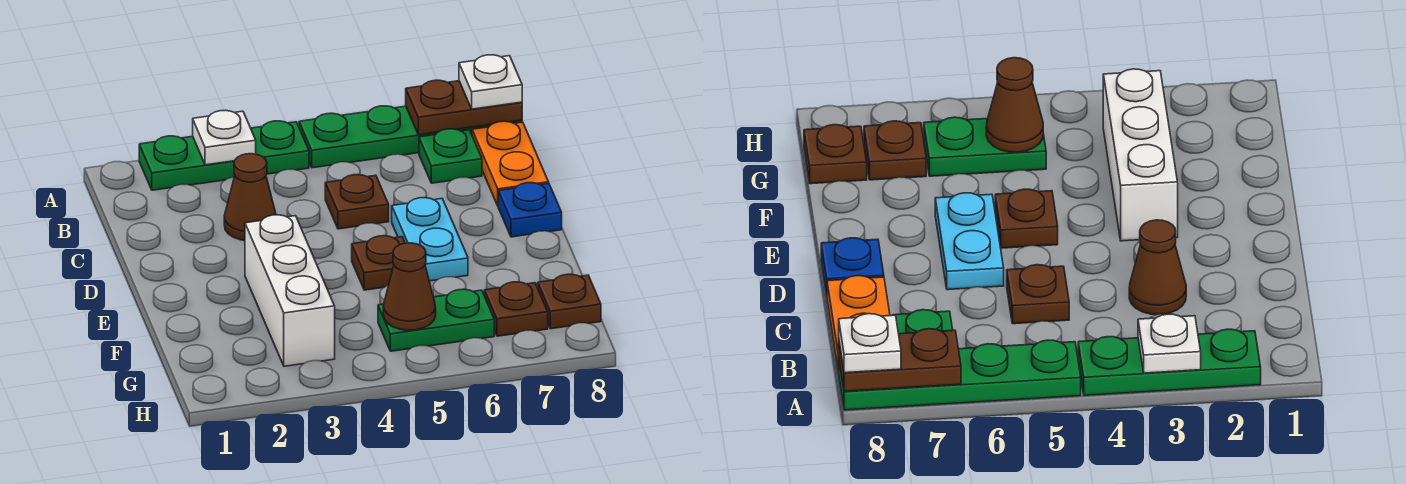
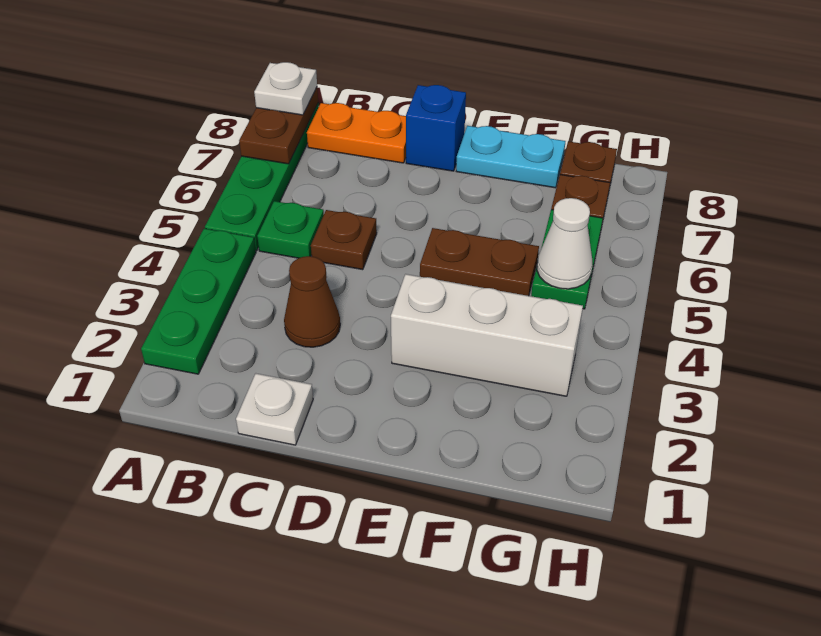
white 1x1 plate [193,110,256,165] -> white 1x1 plate moved to [236,374,313,445]
green 1x1 plate [419,129,482,183] -> green 1x1 plate moved to [257,201,324,258]
cyan 1x2 plate [392,198,468,281] -> cyan 1x2 plate moved to [456,126,565,188]
blue 1x1 plate [498,183,562,237] -> blue 1x1 brick [406,85,466,171]
brown 1x1 plate [352,236,405,290] -> brown 1x2 plate [420,228,539,296]
brown 1x1 cone [383,243,436,330] -> white 1x1 cone [537,198,593,289]

